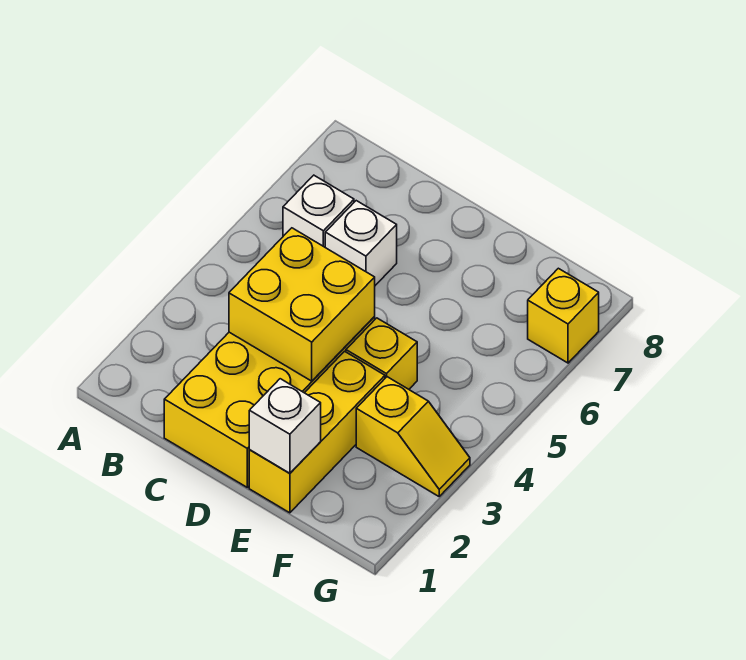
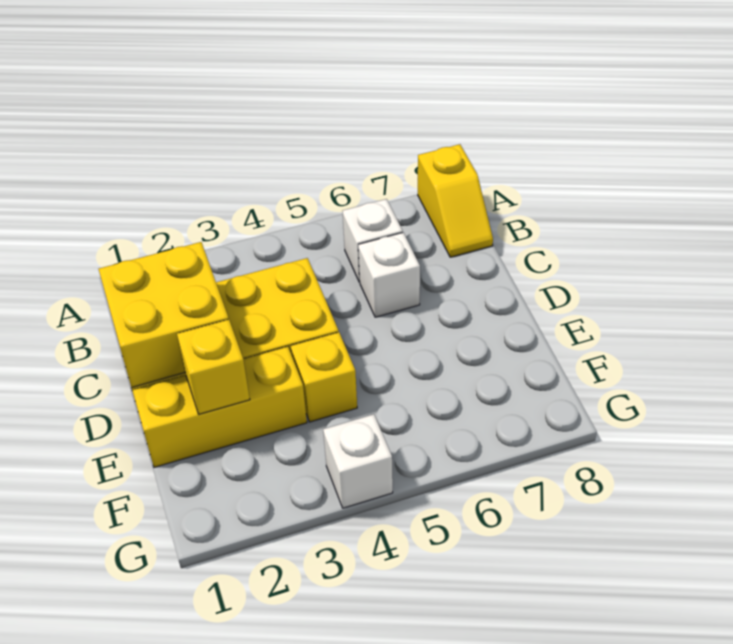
yellow 2x2 brick [229,228,375,381] -> yellow 2x2 brick moved to [99,242,229,387]
white 1x1 brick [249,379,321,473] -> white 1x1 brick moved to [323,414,393,508]
yellow 1x2 slope [356,377,470,496] -> yellow 1x2 slope moved to [418,144,493,257]
yellow 1x1 brick [528,268,599,363] -> yellow 1x1 brick moved to [177,320,250,414]

